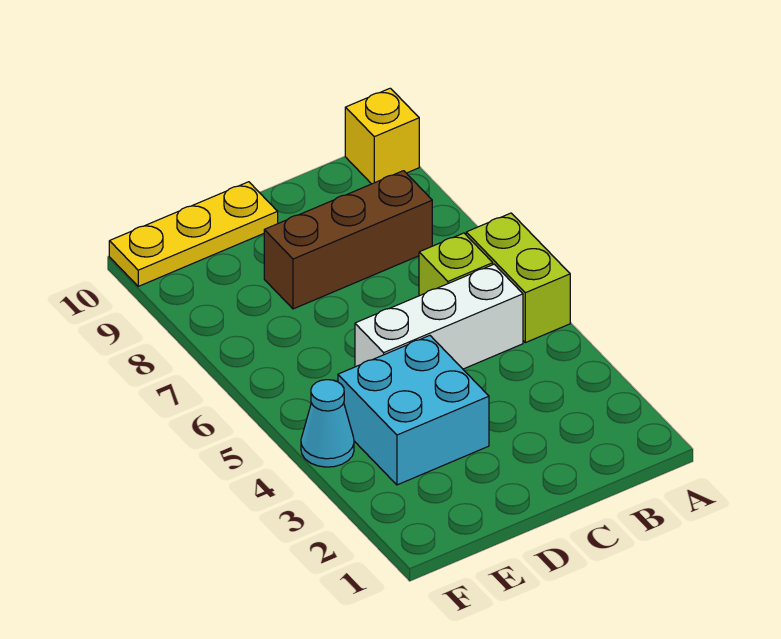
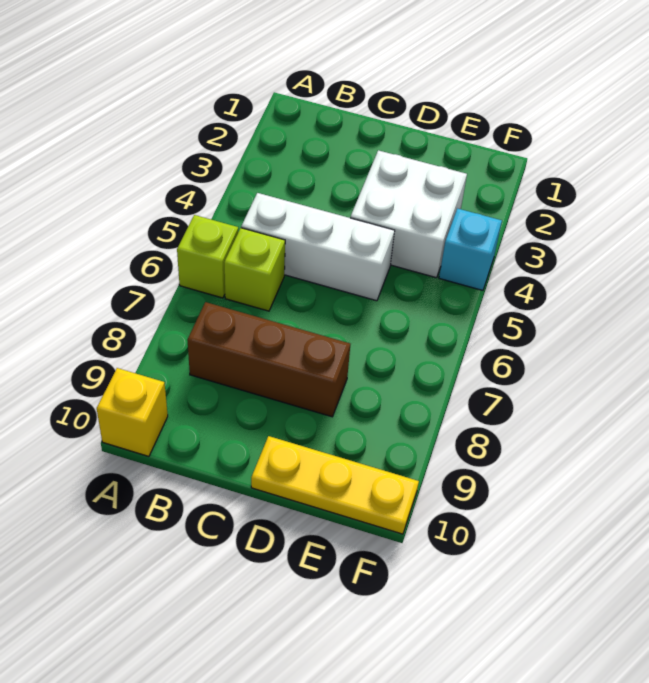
lime 1x2 brick [466,213,570,343] -> lime 1x1 brick [177,215,238,298]
cyan 2x2 brick [338,336,489,485] -> white 2x2 brick [350,150,467,278]
cyan 1x1 cone [301,380,354,467] -> cyan 1x1 brick [439,208,502,290]

